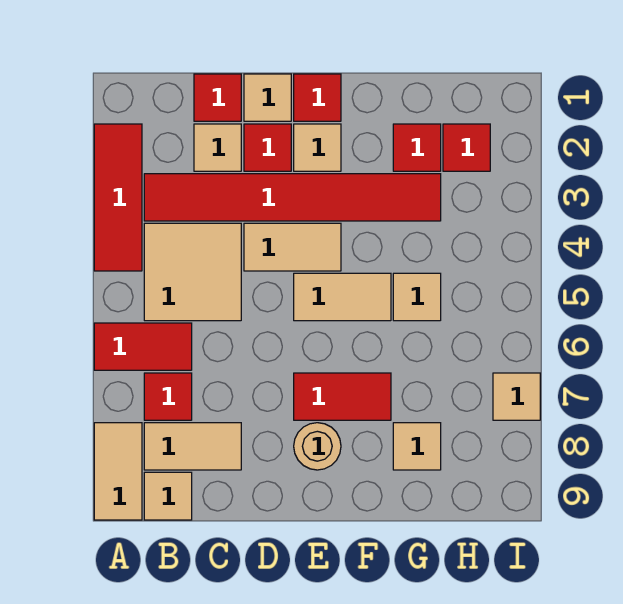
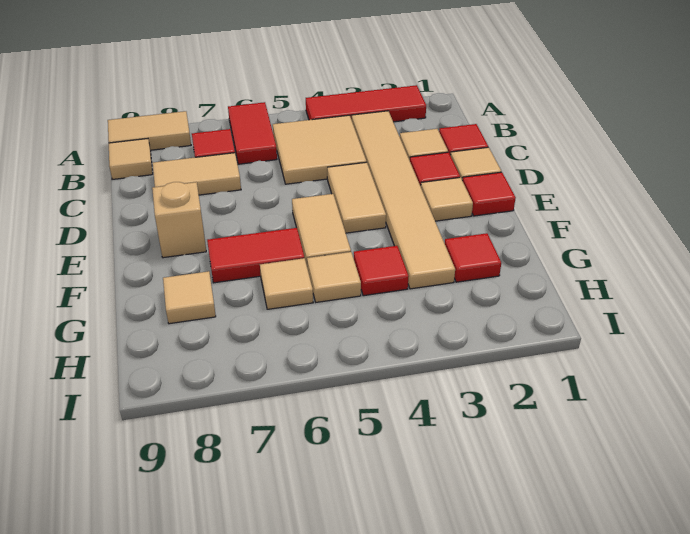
red 1x6 tile [144,174,441,221] -> tan 1x6 tile [352,111,455,289]
tan 1x2 tile [144,423,241,470] -> tan 1x2 tile turned to [153,153,241,195]
red 1x2 tile [294,373,391,420] -> red 1x2 tile turned to [207,228,304,283]
tan 1x1 round brick [294,423,341,470] -> tan 1x1 brick [152,182,206,258]
red 1x1 tile [443,124,490,171] -> red 1x1 tile moved to [354,246,409,296]
tan 1x1 tile [493,373,540,420] -> tan 1x1 tile moved to [260,258,313,309]

